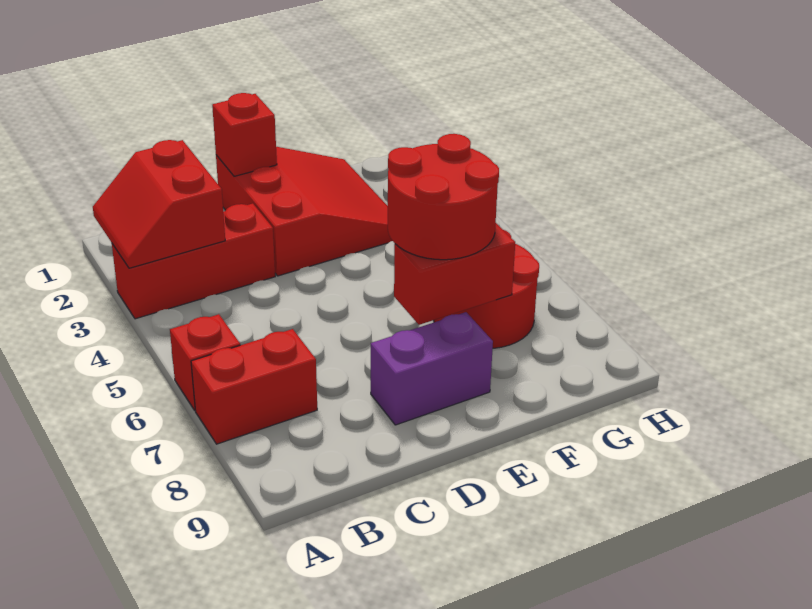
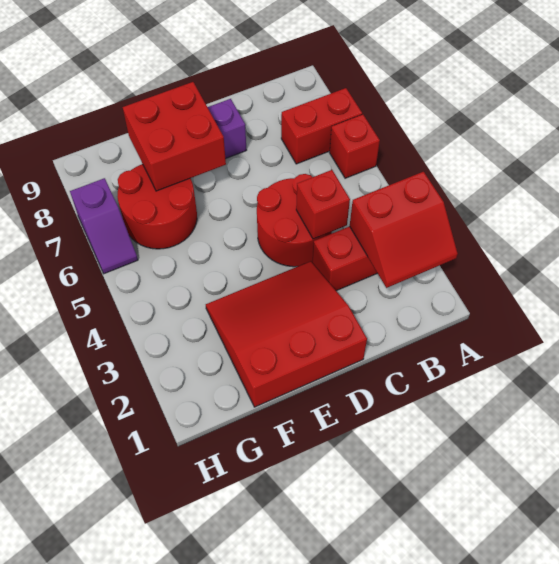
red 2x2 slope [93,140,225,268] -> red 2x2 slope turned to [350,172,458,288]
red 3x3 slope [216,147,392,276] -> red 3x3 slope turned to [206,261,367,407]
red 1x1 brick [212,93,277,176] -> red 1x1 brick moved to [296,170,350,239]
red 2x2 round brick [388,134,499,260] -> red 2x2 round brick moved to [257,174,332,267]
red 1x2 brick [394,223,515,325] -> red 2x2 brick [123,82,226,191]
none -> purple 1x2 slope [70,178,138,274]

